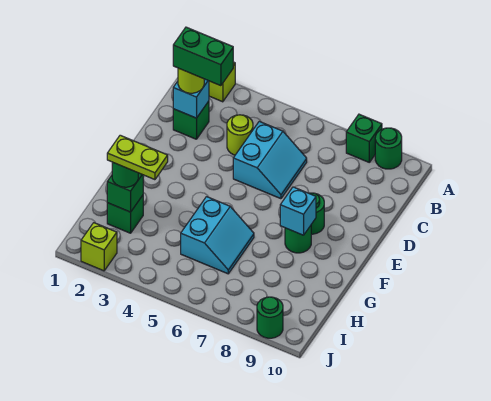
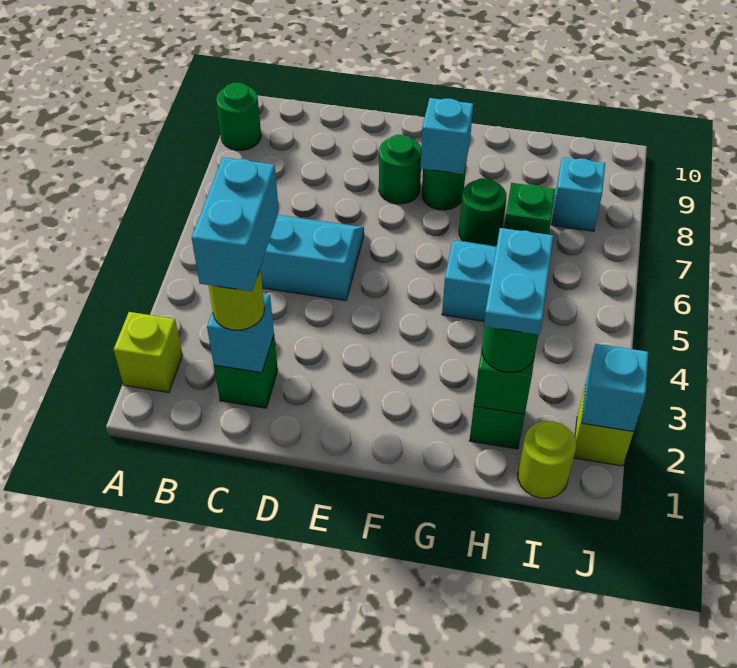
green 1x1 brick [346,114,382,162] -> green 1x1 brick moved to [504,183,555,235]
green 1x2 brick [173,27,233,86] -> cyan 1x2 brick [192,158,279,291]
lime 1x1 round brick [227,115,253,155] -> lime 1x1 round brick moved to [518,421,577,498]
lime 1x2 plate [107,135,168,180] -> cyan 1x2 plate [484,228,553,335]
none -> cyan 1x1 brick [551,157,605,231]
none -> cyan 1x1 brick [582,344,648,432]
green 1x1 round brick [257,297,283,338] -> green 1x1 round brick moved to [459,178,506,246]

